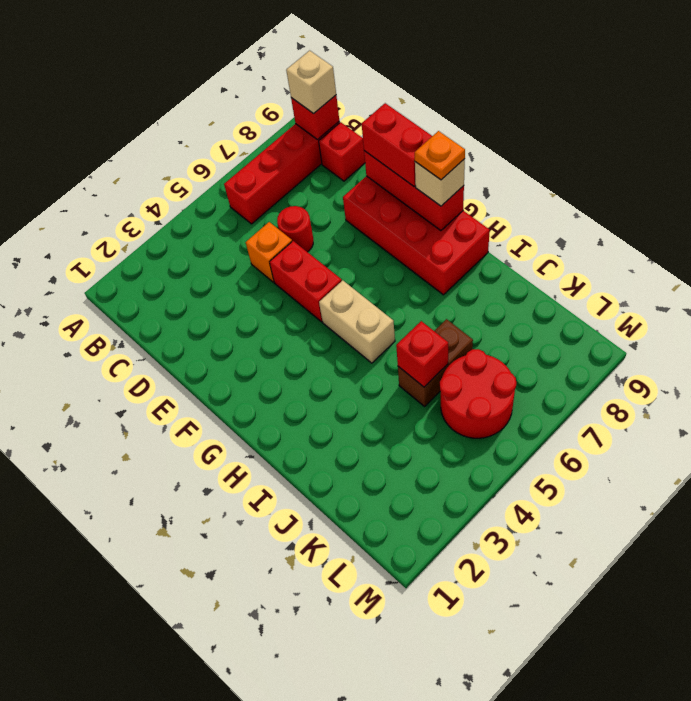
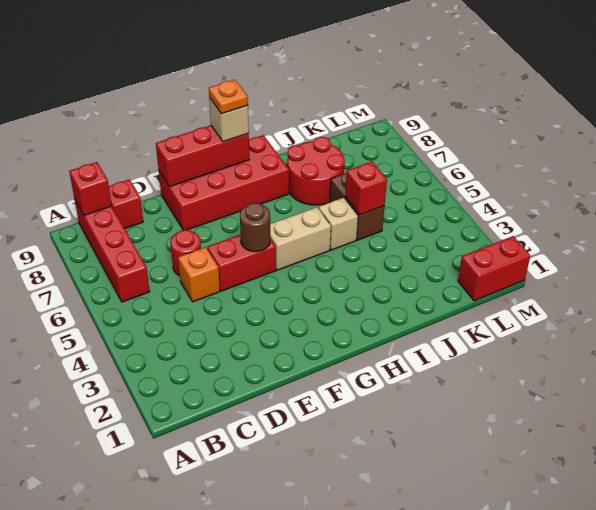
tan 1x1 brick [286,50,336,114] -> tan 1x1 brick moved to [318,198,358,250]
red 1x2 brick [362,103,432,186] -> red 1x2 brick moved to [458,236,530,301]
none -> brown 1x1 round brick [240,203,270,252]
red 2x2 round brick [440,349,516,438] -> red 2x2 round brick moved to [287,137,345,205]

